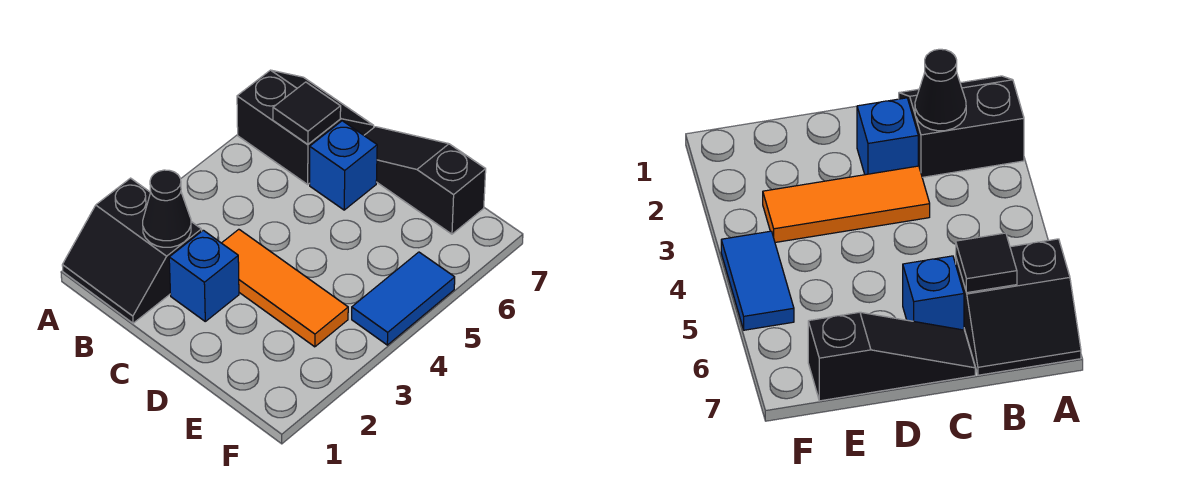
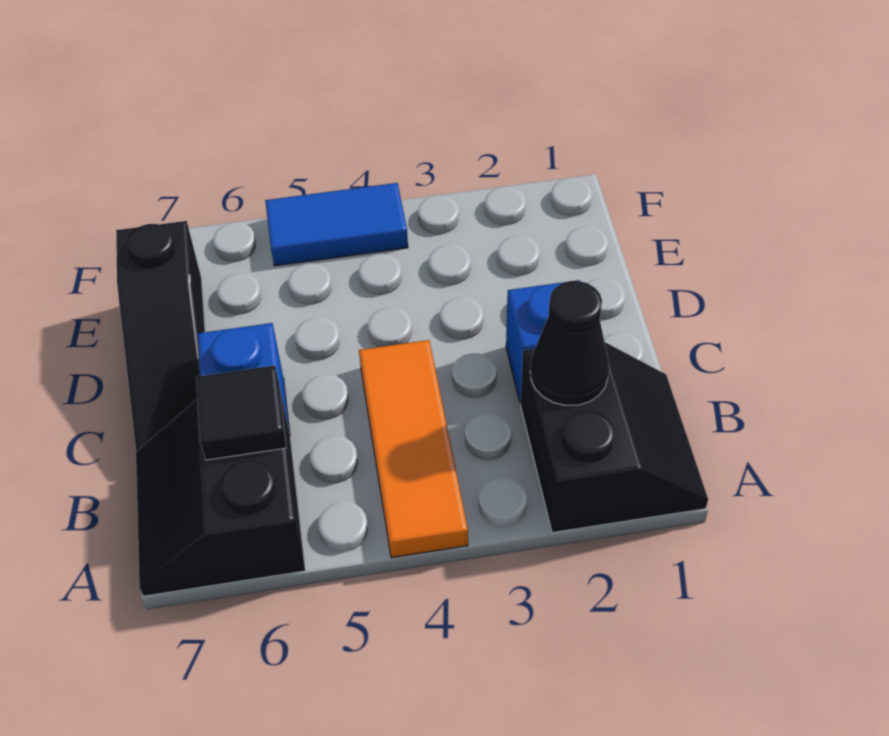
orange 1x3 tile [222,229,348,347] -> orange 1x3 tile moved to [359,340,468,558]

